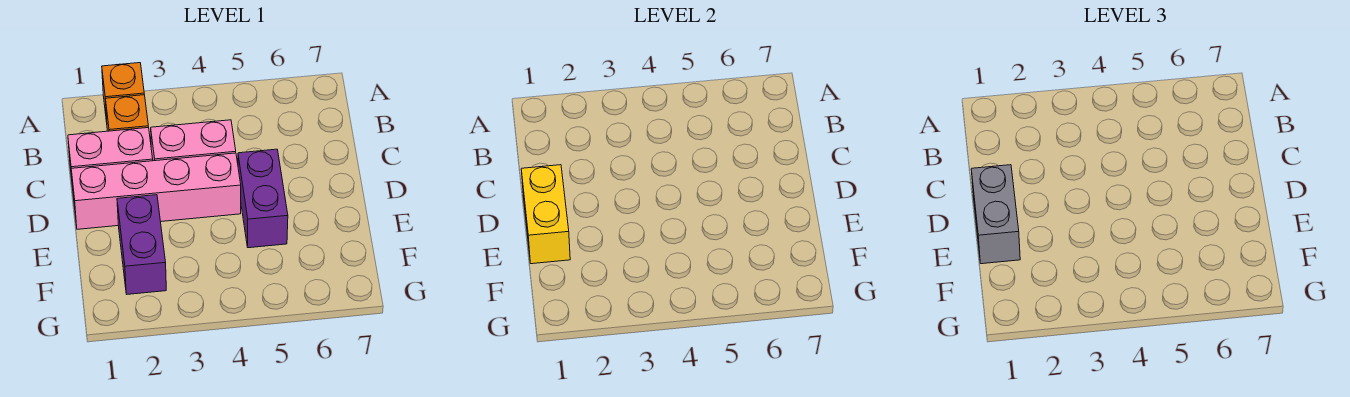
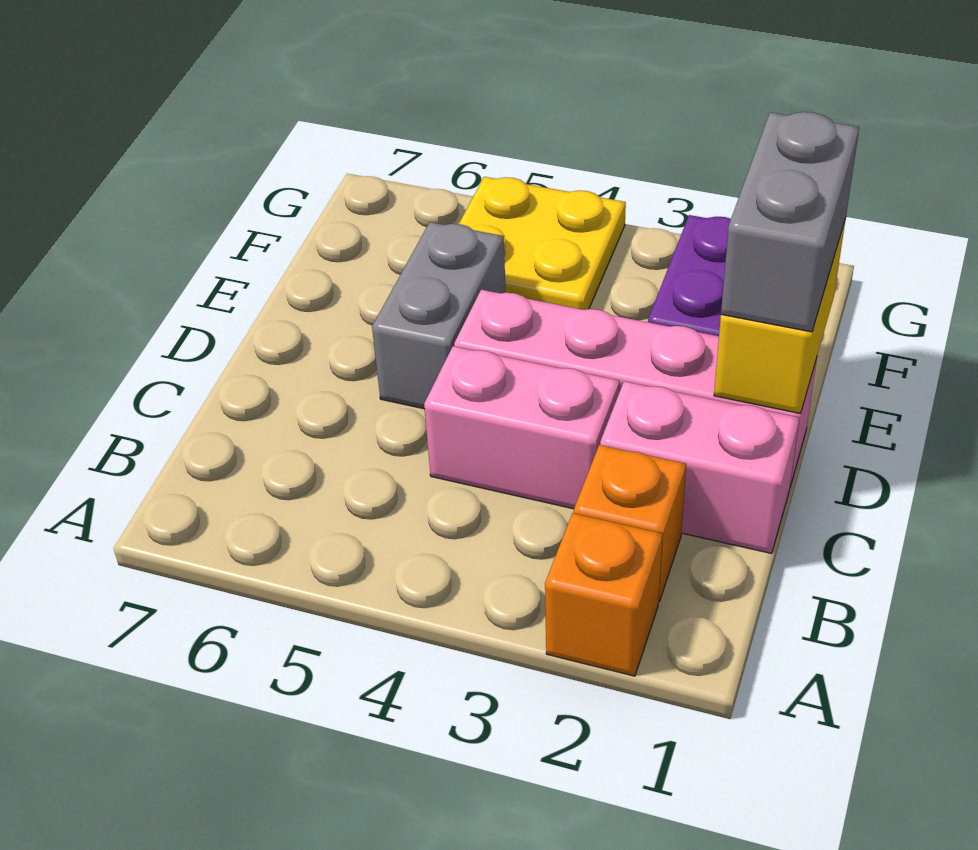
purple 1x2 brick [238,149,288,248] -> grey 1x2 brick [372,222,506,409]
none -> yellow 2x2 plate [459,177,626,310]

